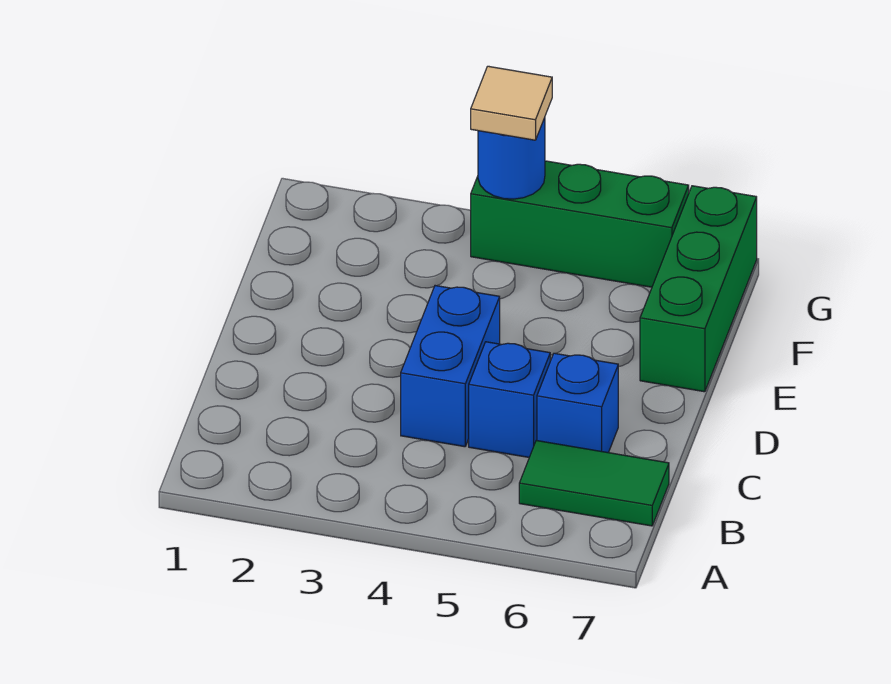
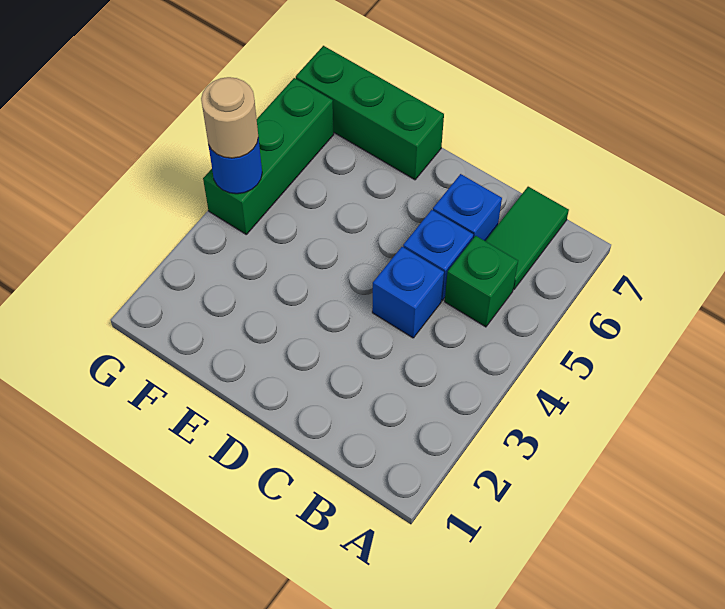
none -> green 1x1 brick [445,236,518,327]
blue 1x2 brick [401,286,500,447] -> blue 1x1 brick [372,247,444,338]
tan 1x1 tile [471,66,552,140] -> tan 1x1 round brick [201,77,258,158]

